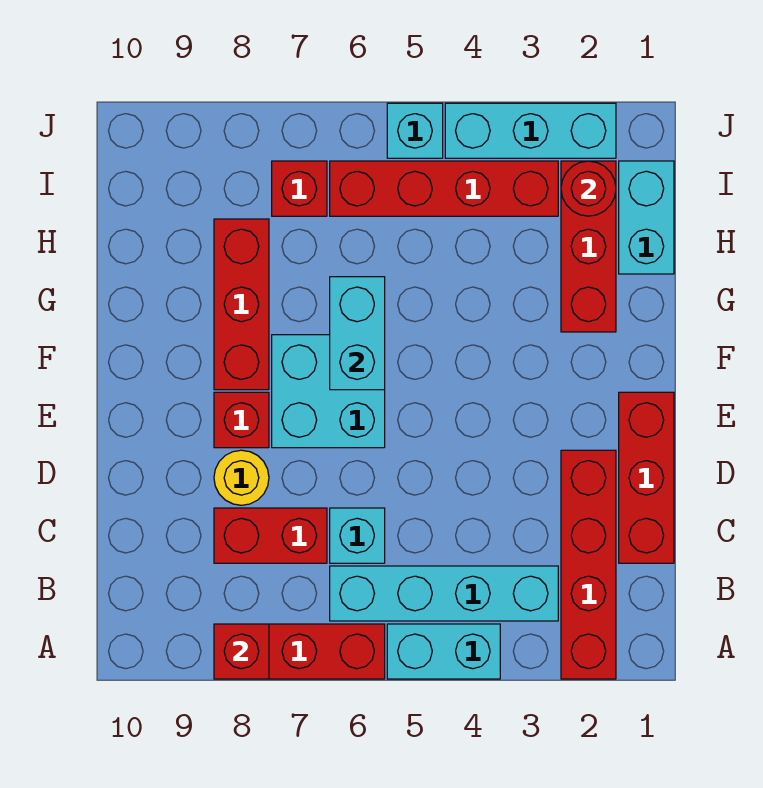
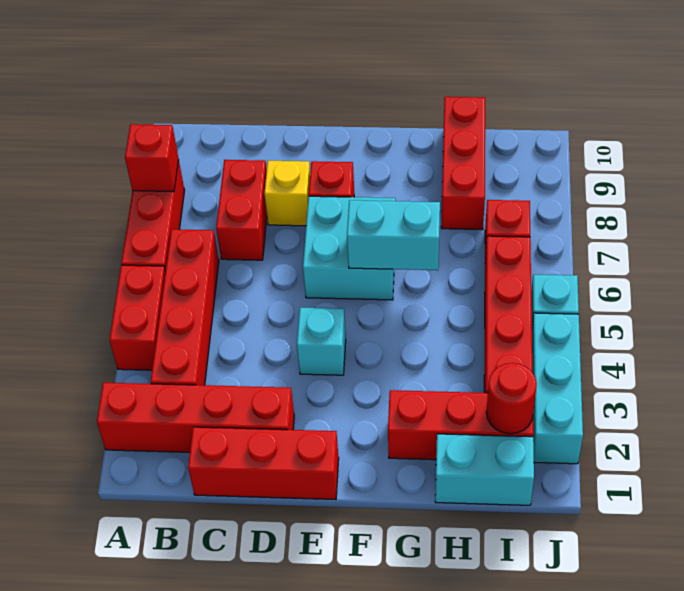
cyan 1x2 brick [387,624,500,679] -> red 1x2 brick [110,265,165,370]
cyan 1x4 brick [330,566,558,621] -> red 1x4 brick [151,229,219,385]
cyan 1x1 brick [330,508,385,563] -> cyan 1x1 brick moved to [297,308,346,375]
yellow 1x1 round brick [214,450,269,505] -> yellow 1x1 brick [264,161,310,226]
red 1x3 brick [214,219,269,390] -> red 1x3 brick turned to [441,97,485,230]

